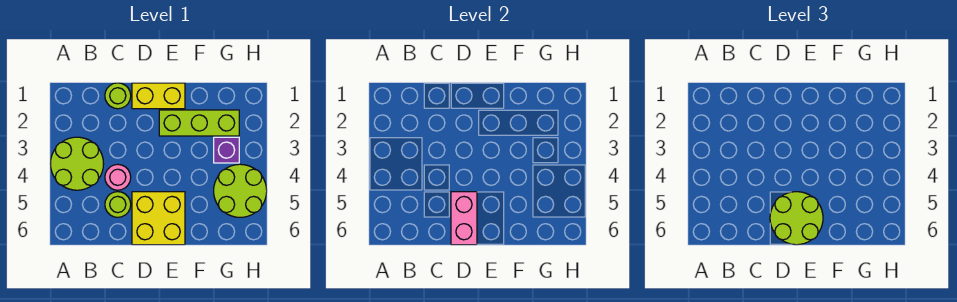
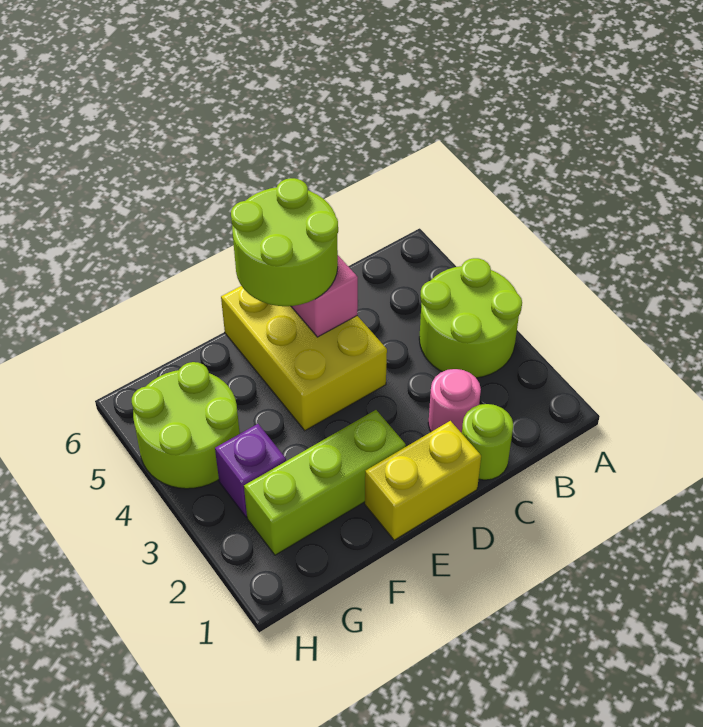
pink 1x1 round brick [105,164,131,190] -> pink 1x1 round brick moved to [428,369,481,433]
lime 1x1 round brick [105,192,131,217] -> none
yellow 2x2 brick [132,192,185,245] -> yellow 2x3 brick [221,286,387,431]

